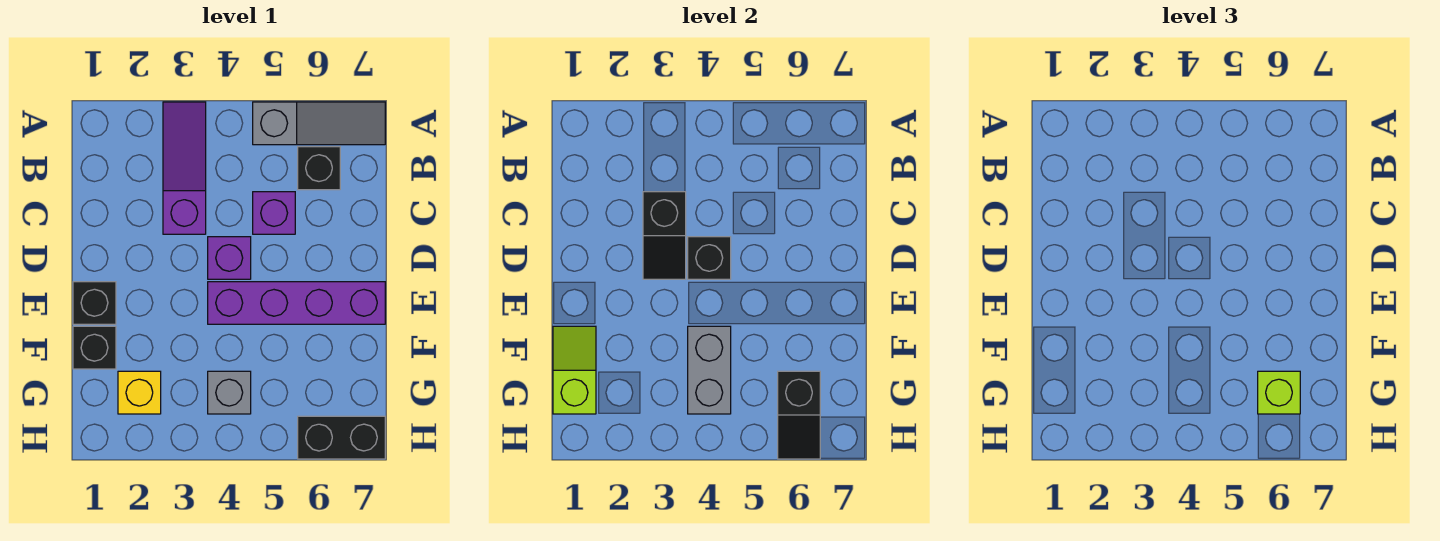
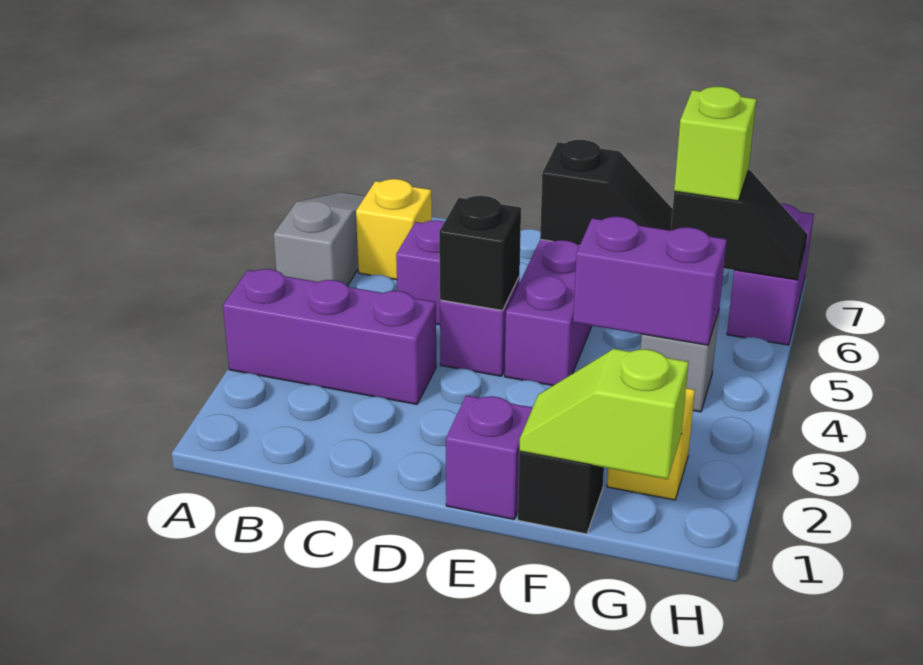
purple 1x3 slope [163,102,206,234] -> purple 1x3 brick [223,269,436,404]
black 1x1 brick [298,147,340,190] -> yellow 1x1 brick [356,179,432,280]
black 1x2 slope [643,192,686,279] -> black 1x2 slope moved to [540,140,673,246]
black 1x1 brick [73,282,116,324] -> purple 1x1 brick [446,395,533,519]
grey 1x2 brick [688,326,731,414] -> purple 1x2 brick [573,217,727,345]
black 1x2 brick [298,416,385,459] -> purple 1x2 brick [727,203,814,345]

